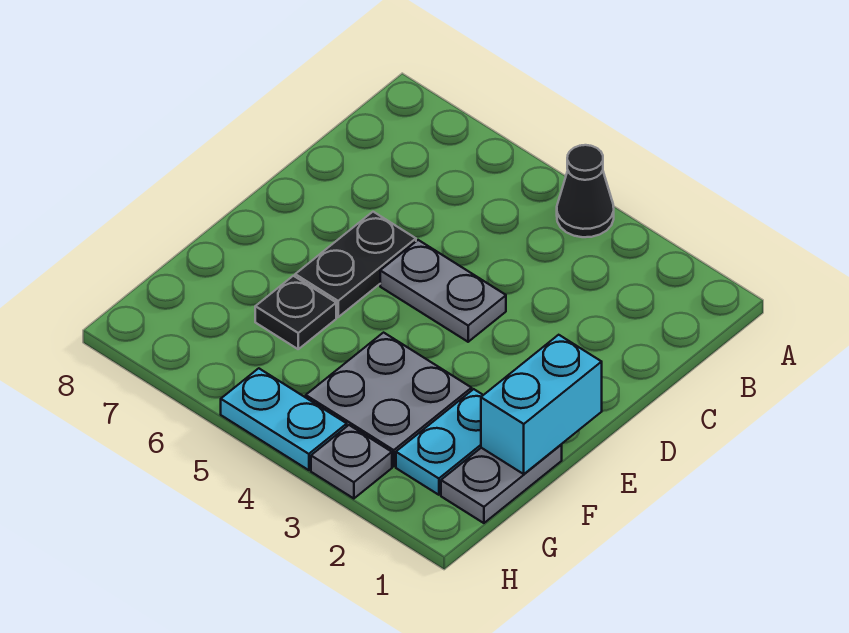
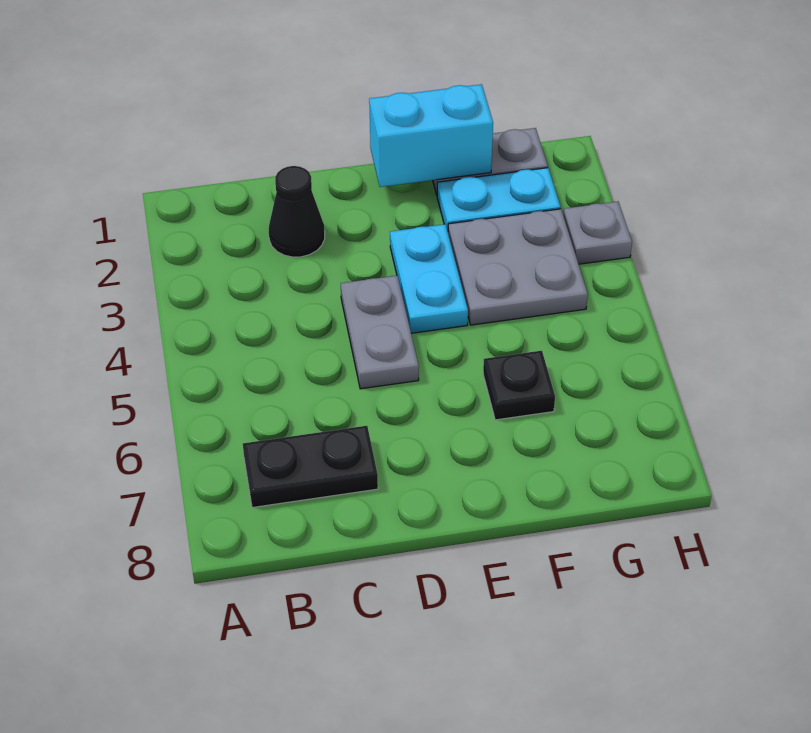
black 1x1 cone [557,145,614,237] -> black 1x1 cone moved to [269,166,325,257]
black 1x2 plate [295,212,416,317] -> black 1x2 plate moved to [243,426,378,508]
cyan 1x2 plate [221,368,347,470] -> cyan 1x2 plate moved to [390,224,468,333]

